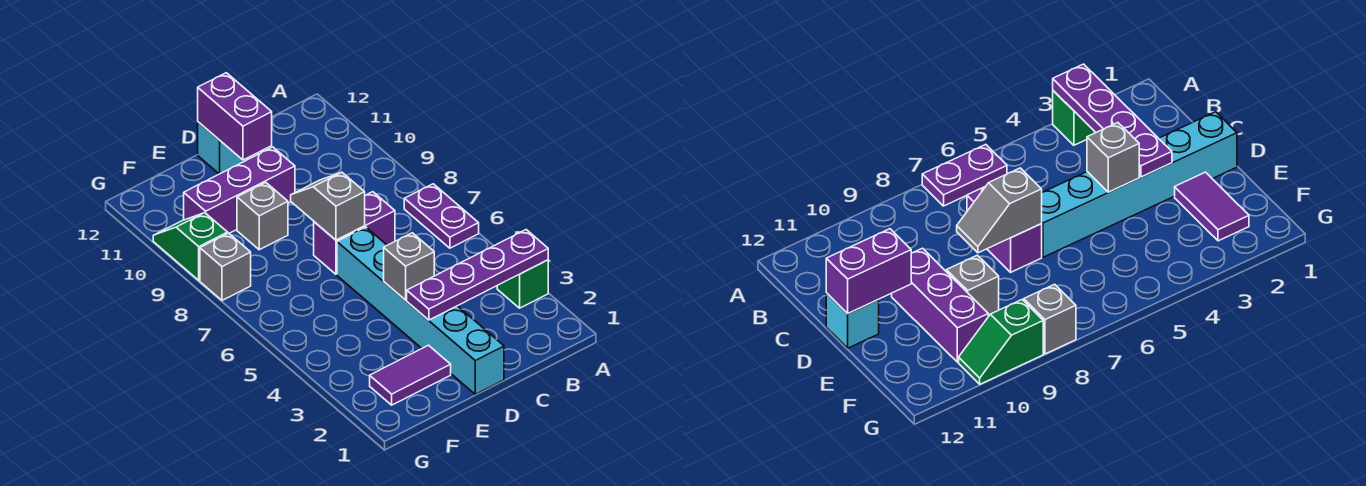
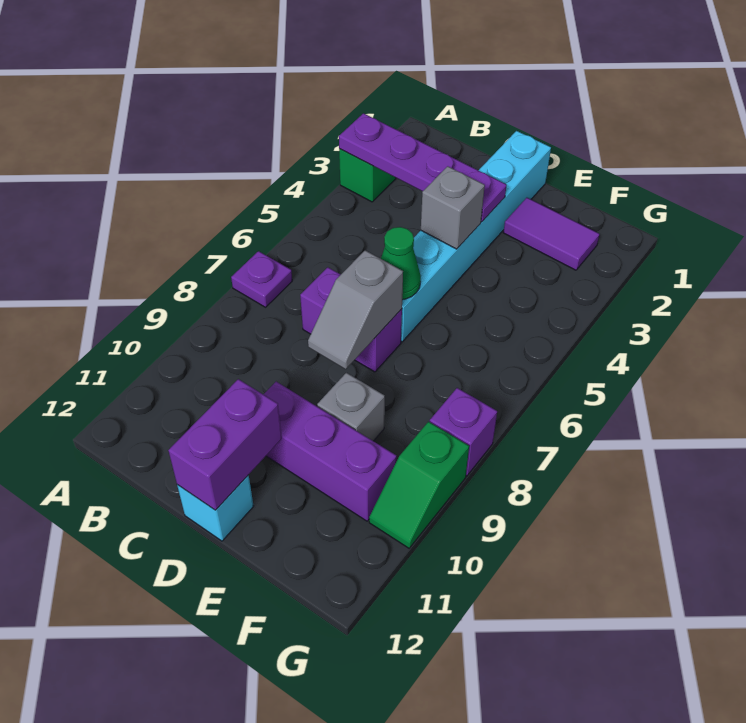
purple 1x2 plate [404,184,479,248] -> purple 1x1 plate [231,251,292,307]
none -> green 1x1 cone [381,227,421,300]
grey 1x1 brick [200,233,251,300] -> purple 1x1 brick [430,388,497,476]

